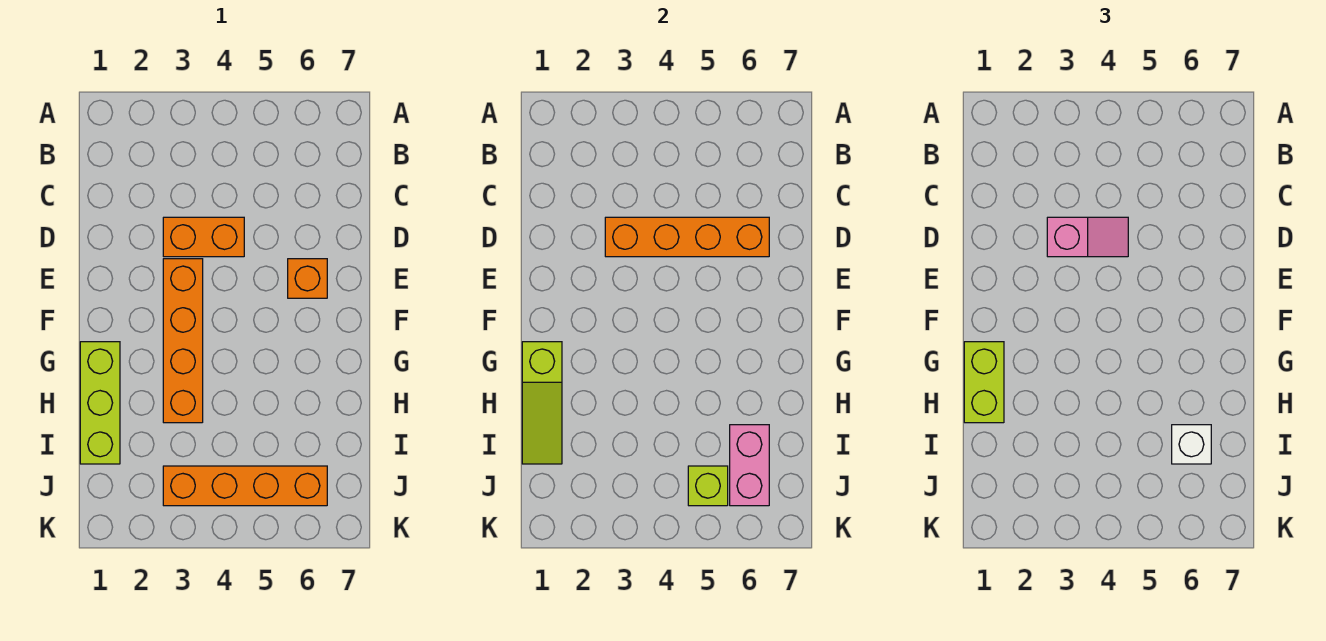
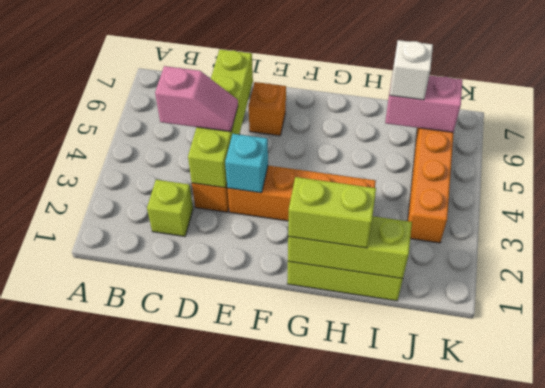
orange 1x4 brick [605,217,769,257] -> lime 1x4 brick [188,49,253,188]
pink 1x2 slope [1047,217,1128,257] -> pink 1x2 slope turned to [155,66,238,132]
none -> cyan 1x1 brick [225,134,268,193]
lime 1x3 slope [522,342,562,464] -> lime 1x3 brick [288,216,412,279]
lime 1x1 brick [688,466,728,506] -> lime 1x1 brick moved to [147,180,193,236]

